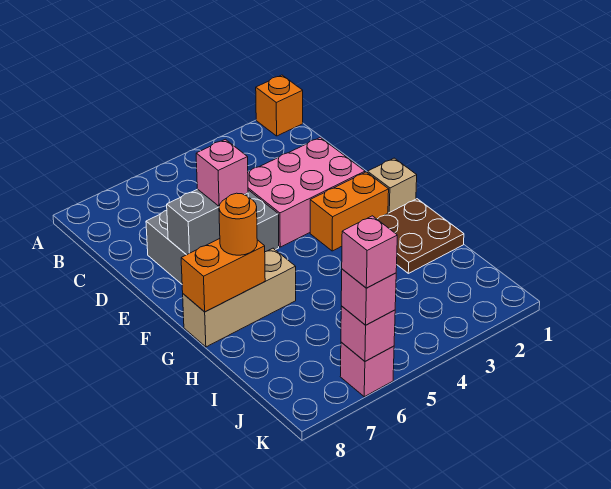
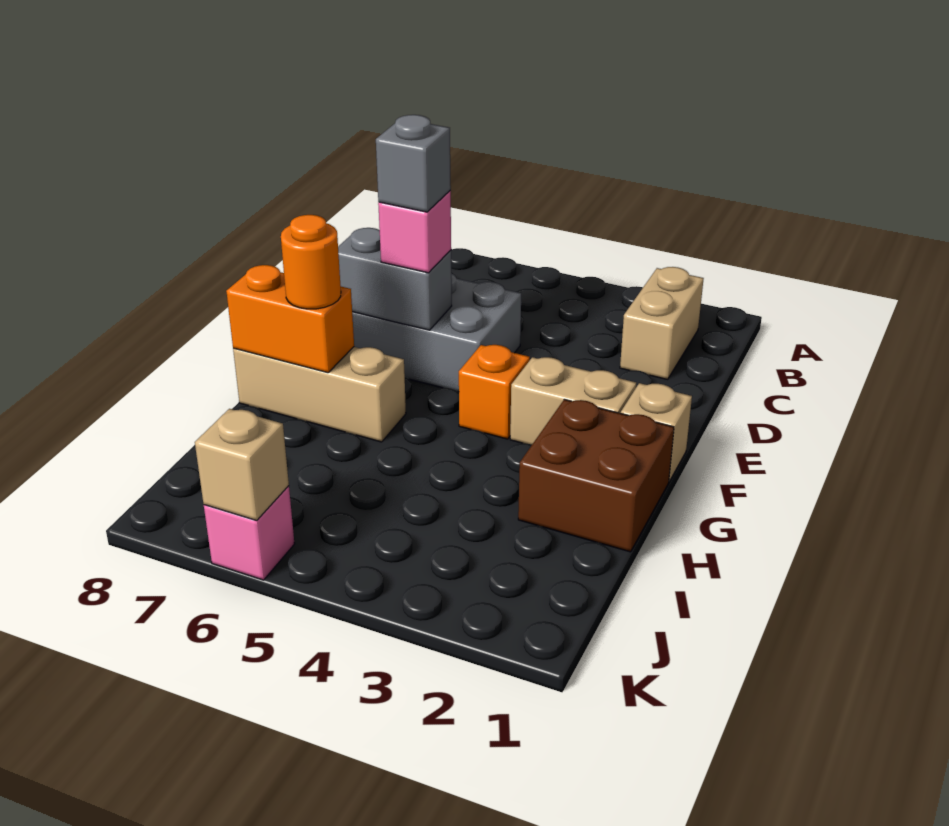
orange 1x1 brick [256,75,303,136] -> orange 1x1 brick moved to [459,345,530,439]
none -> tan 1x2 brick [620,267,704,379]
pink 2x3 brick [248,137,365,247] -> none
none -> grey 1x1 brick [376,115,451,212]
orange 1x2 brick [310,172,389,251] -> tan 1x2 brick [510,357,636,445]
brown 2x2 plate [377,199,464,273] -> brown 2x2 brick [518,399,674,552]
pink 1x1 brick [341,306,395,361] -> tan 1x1 brick [195,409,289,521]
pink 1x1 brick [341,269,396,325] -> none
pink 1x1 brick [342,216,397,288] -> none

